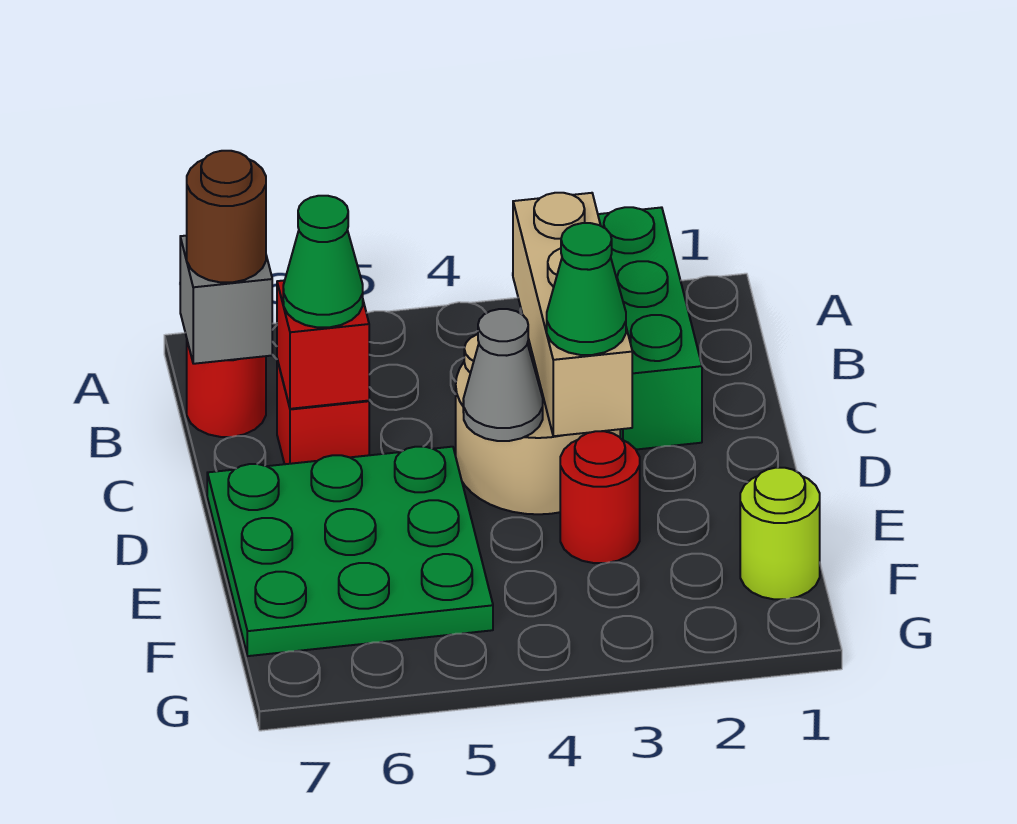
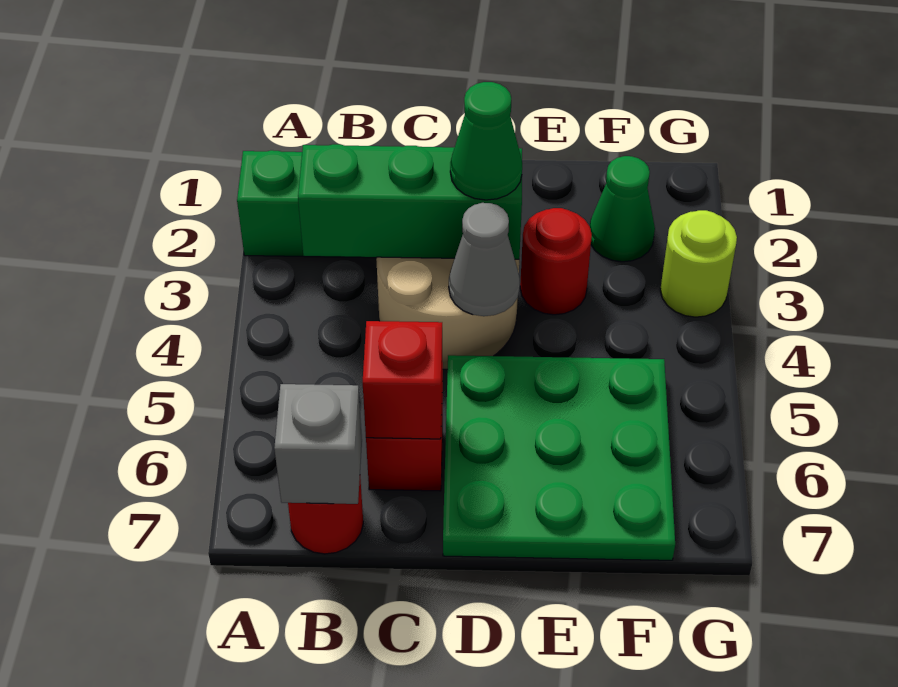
tan 1x3 brick [513,193,632,436] -> green 1x3 brick [298,144,522,259]
brown 1x1 round brick [187,151,266,282] -> none
green 1x1 cone [283,196,363,327] -> green 1x1 cone moved to [590,156,655,262]
lime 1x1 round brick [740,468,820,599] -> lime 1x1 round brick moved to [660,210,737,317]

